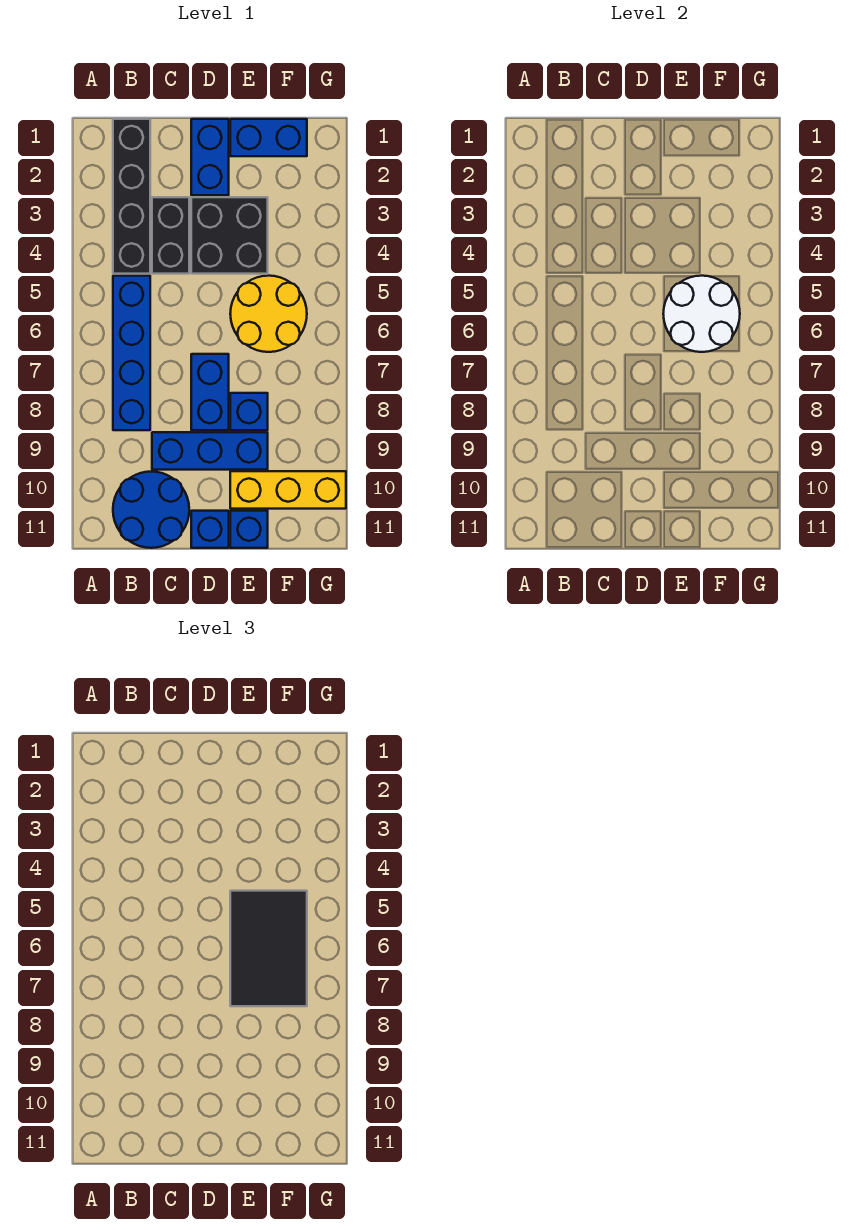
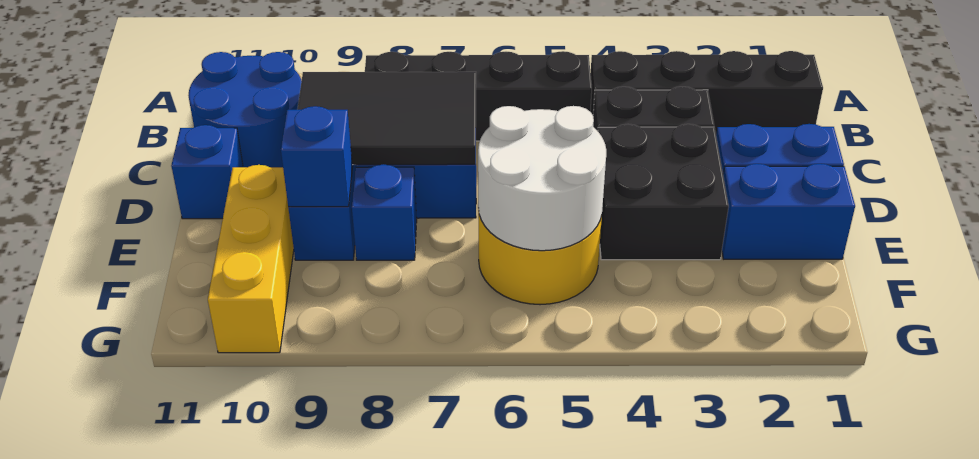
blue 1x4 brick [113,276,150,430] -> black 1x4 brick [365,51,592,141]
blue 1x2 brick [230,119,307,156] -> blue 1x2 brick turned to [722,164,855,259]
black 2x3 tile [230,891,307,1006] -> black 2x3 tile moved to [297,72,476,165]
blue 1x1 brick [230,511,268,548] -> blue 1x1 brick moved to [281,106,353,207]

